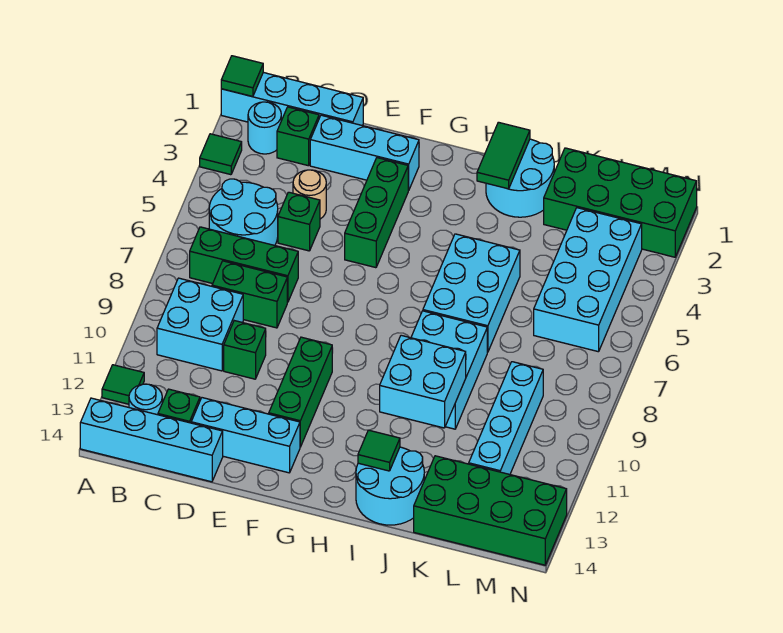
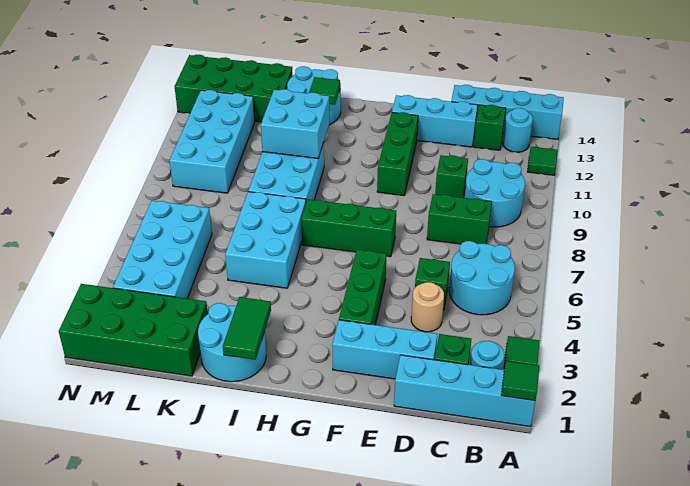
green 1x3 brick [190,227,298,302] -> green 1x3 brick moved to [301,199,396,257]
cyan 2x2 brick [157,278,243,371] -> cyan 2x2 round brick [464,159,525,227]
cyan 1x4 brick [469,362,543,474] -> cyan 2x4 brick [169,90,255,193]

